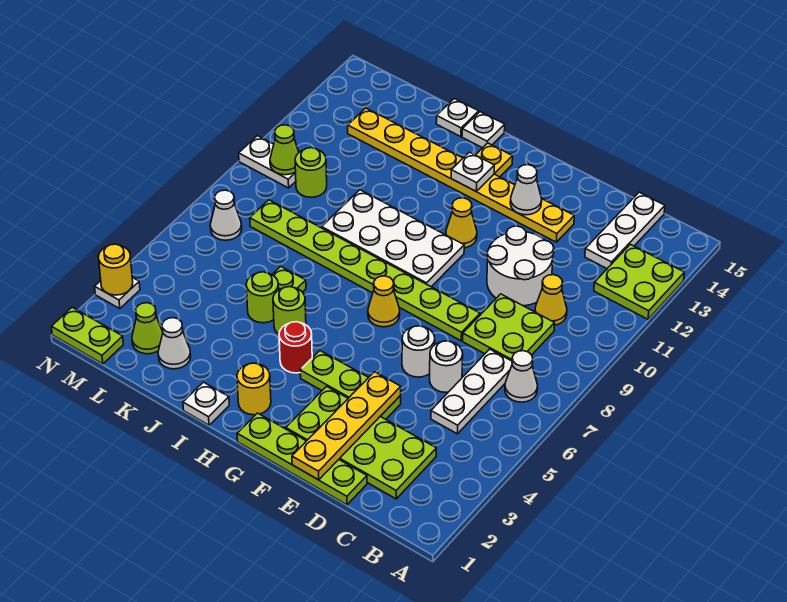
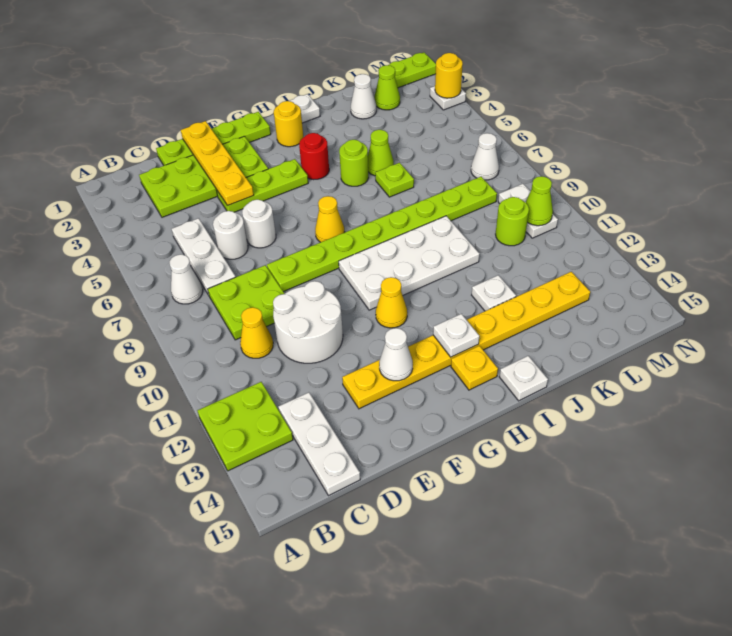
lime 1x1 round brick [246,272,279,323] -> lime 1x1 cone [368,130,394,176]
white 1x1 plate [436,99,479,137] -> white 1x1 plate moved to [472,275,516,311]
white 1x2 plate [239,136,296,188] -> white 1x2 plate turned to [498,184,558,238]

